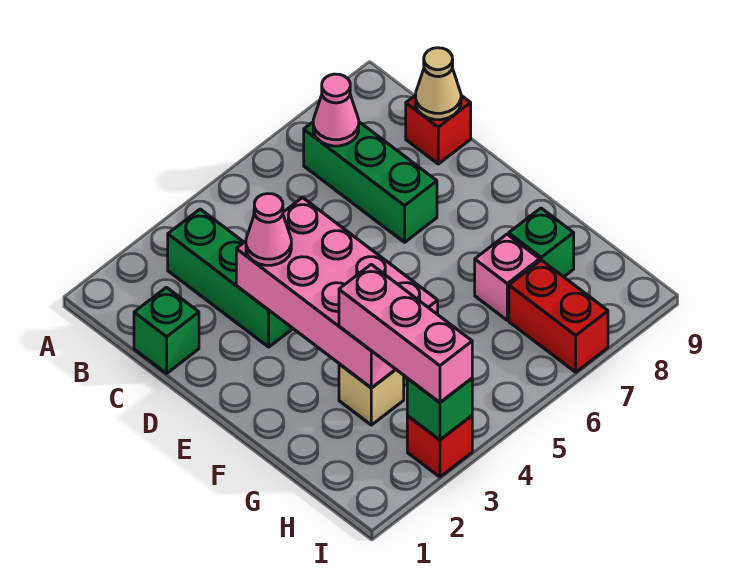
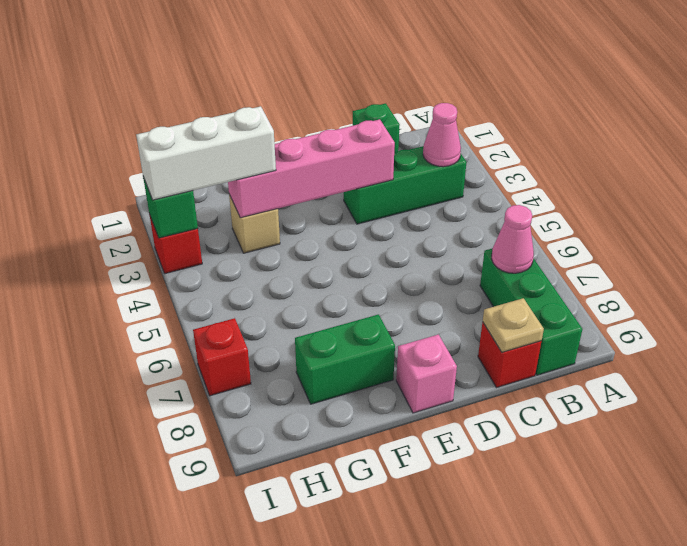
green 1x3 brick [304,122,437,242] -> green 1x3 brick turned to [480,248,582,375]
tan 1x1 cone [416,48,461,120] -> tan 1x1 plate [483,298,544,352]
pink 2x4 brick [236,198,438,388] -> pink 1x4 brick [228,119,395,218]
pink 1x1 cone [246,194,291,265] -> pink 1x1 cone moved to [423,103,461,167]
pink 1x3 brick [339,264,472,403] -> white 1x3 brick [136,106,276,200]
pink 1x1 brick [475,234,540,320] -> pink 1x1 brick moved to [396,335,457,413]
green 1x1 brick [509,208,574,277] -> green 1x2 brick [295,315,395,404]
red 1x2 brick [509,260,608,372] -> red 1x1 brick [193,318,251,396]

